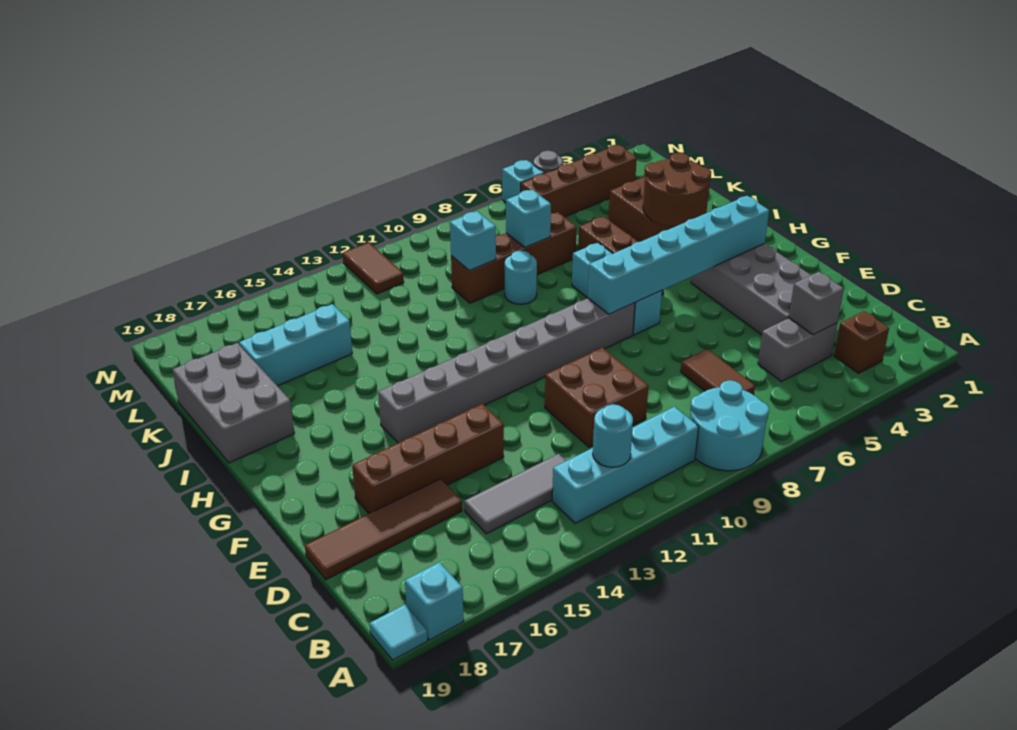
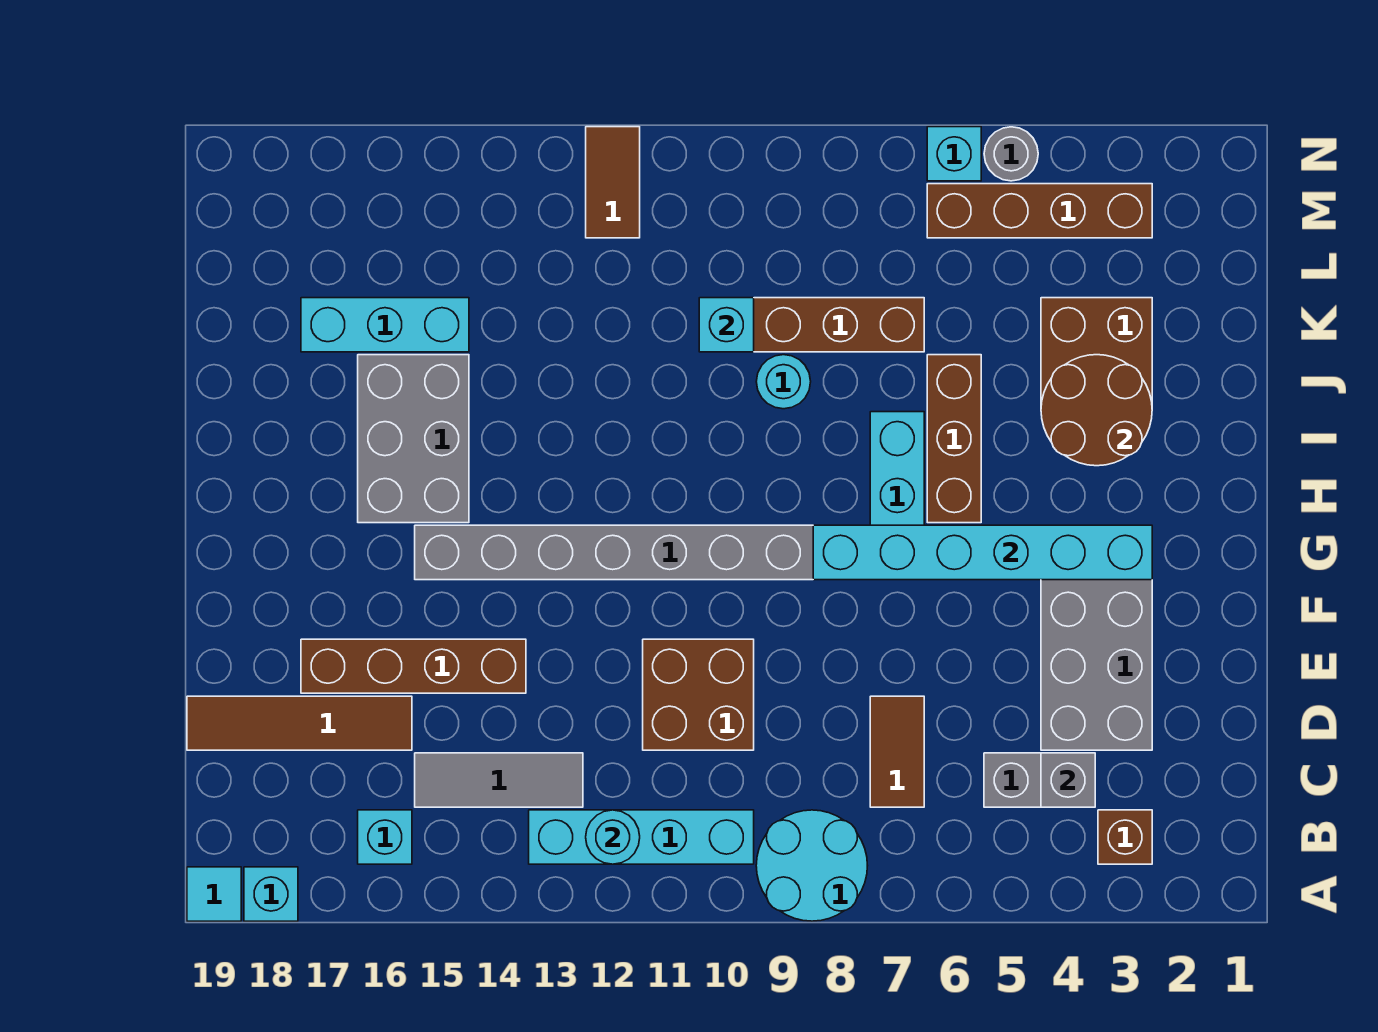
grey 2x3 brick [173,343,294,463] -> grey 2x3 brick moved to [358,355,469,523]
cyan 1x1 brick [506,190,551,247] -> cyan 1x1 brick moved to [358,810,412,864]

